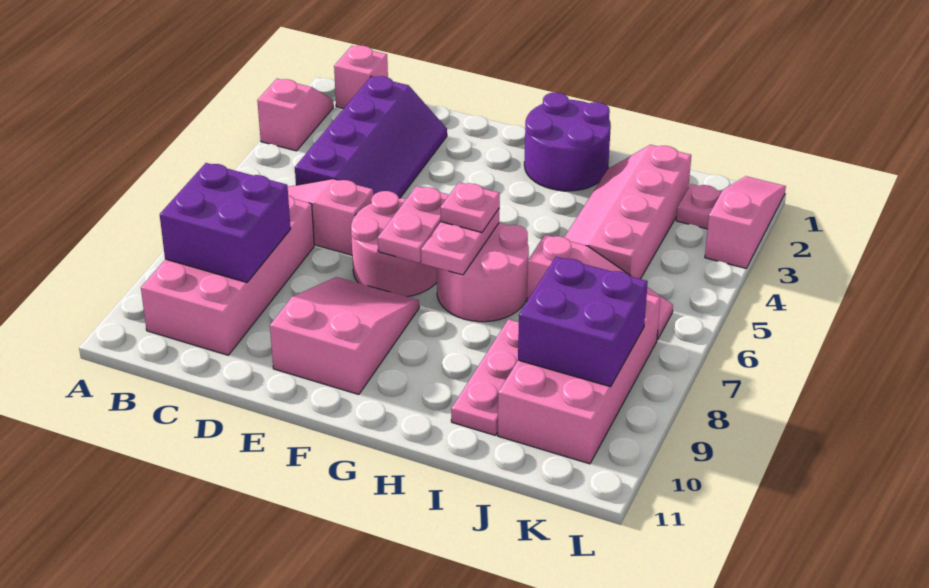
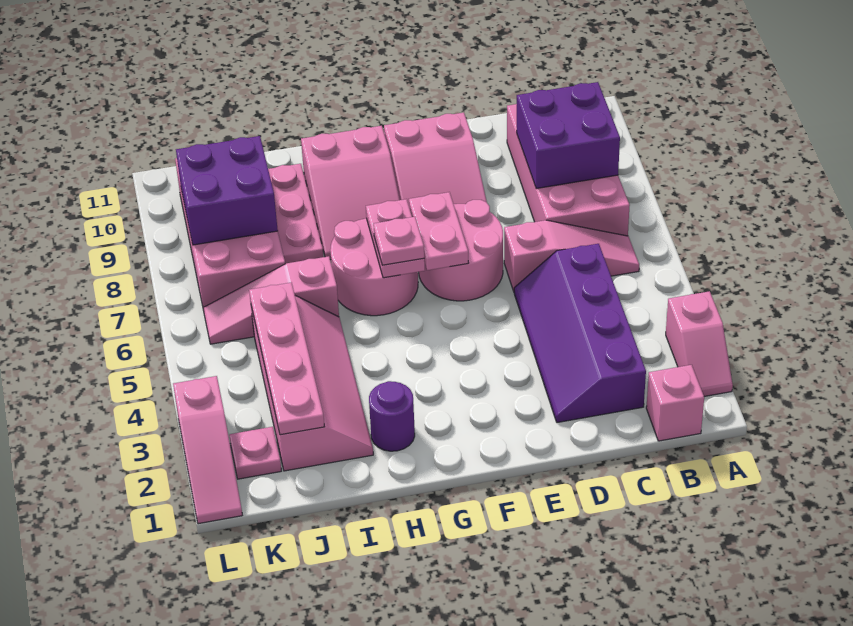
purple 2x2 round brick [524,93,611,191] -> purple 1x1 round brick [369,381,415,451]
none -> pink 2x3 slope [301,126,400,260]
none -> pink 1x4 plate [249,283,324,435]

